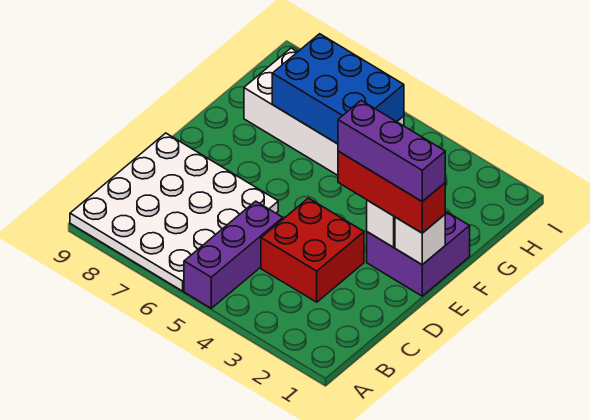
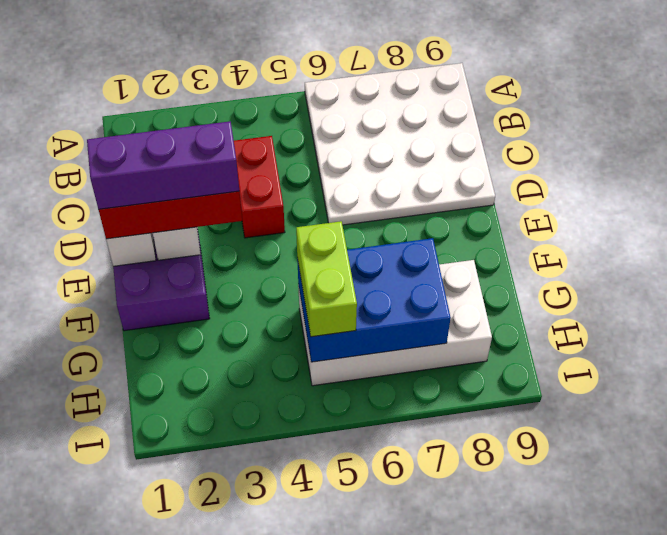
purple 1x3 brick [184,201,283,308] -> none
red 2x2 brick [261,198,364,302] -> red 1x2 brick [234,136,285,238]
none -> lime 1x2 brick [296,221,357,337]

